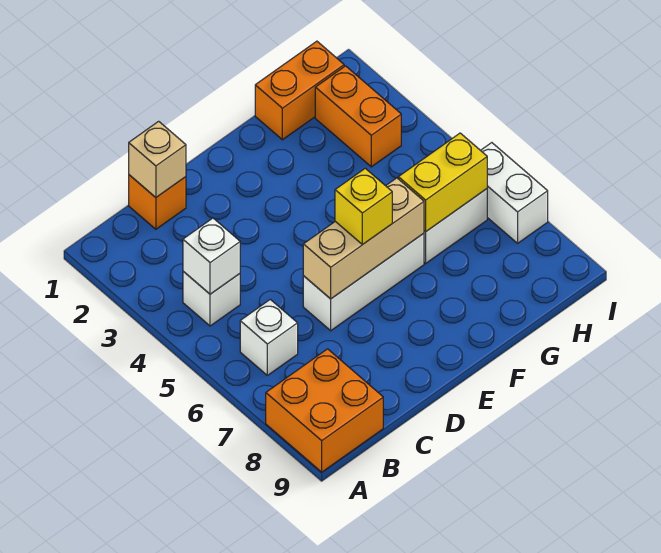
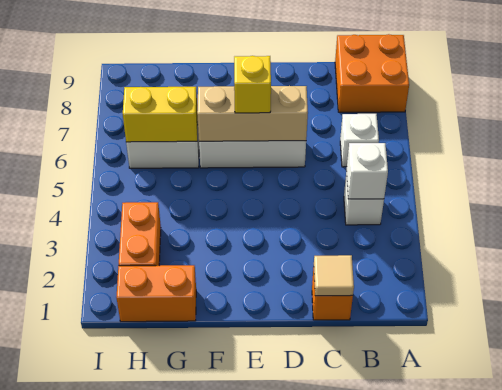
tan 1x1 brick [129,121,186,197] -> tan 1x1 tile [314,255,354,296]
white 1x2 brick [481,143,548,243] -> none

